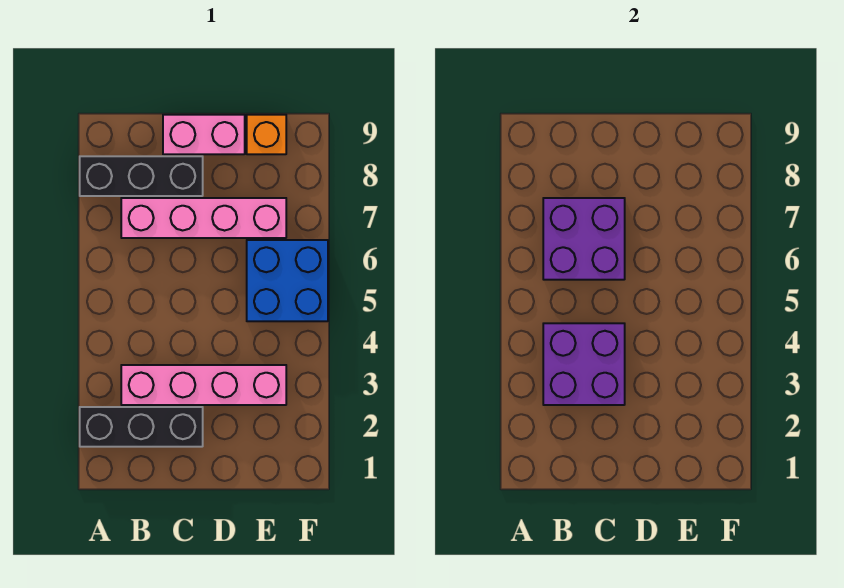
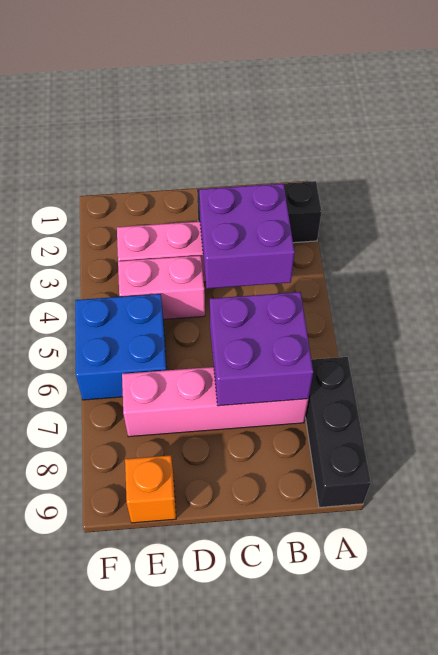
black 1x3 brick [80,156,203,196] -> black 1x3 brick turned to [305,357,371,507]
pink 1x2 brick [163,115,245,154] -> pink 1x2 brick moved to [118,255,205,319]

